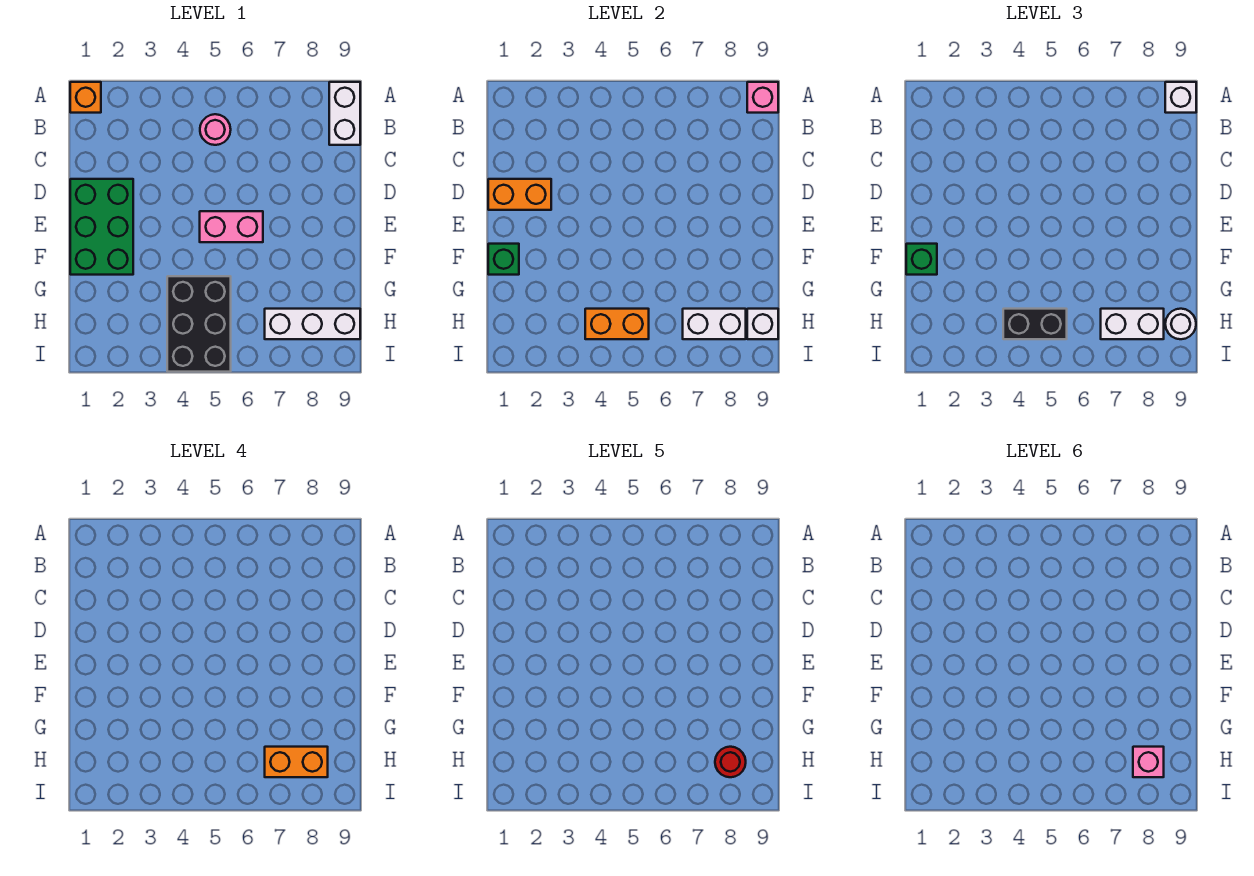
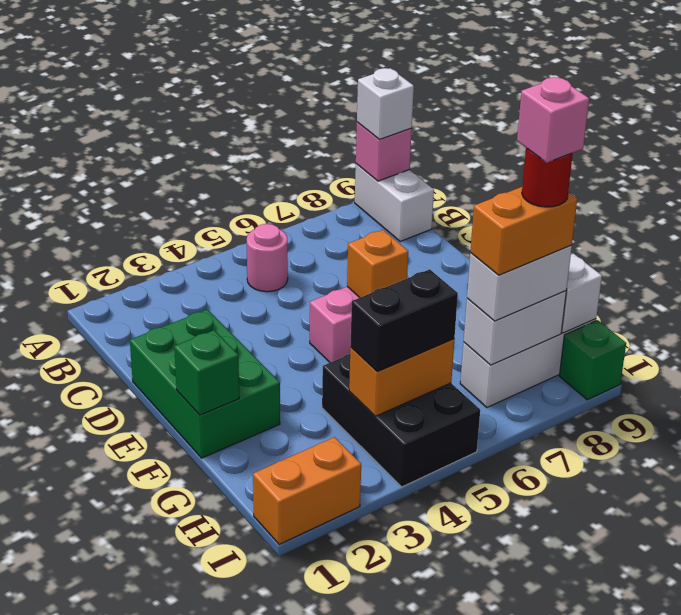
orange 1x1 brick [70,82,101,113] -> orange 1x1 brick moved to [347,230,408,297]
orange 1x2 brick [488,179,551,210] -> orange 1x2 brick moved to [253,437,361,544]
green 1x1 brick [906,244,937,275] -> green 1x1 brick moved to [559,320,626,400]
white 1x1 round brick [1165,309,1196,339] -> none

